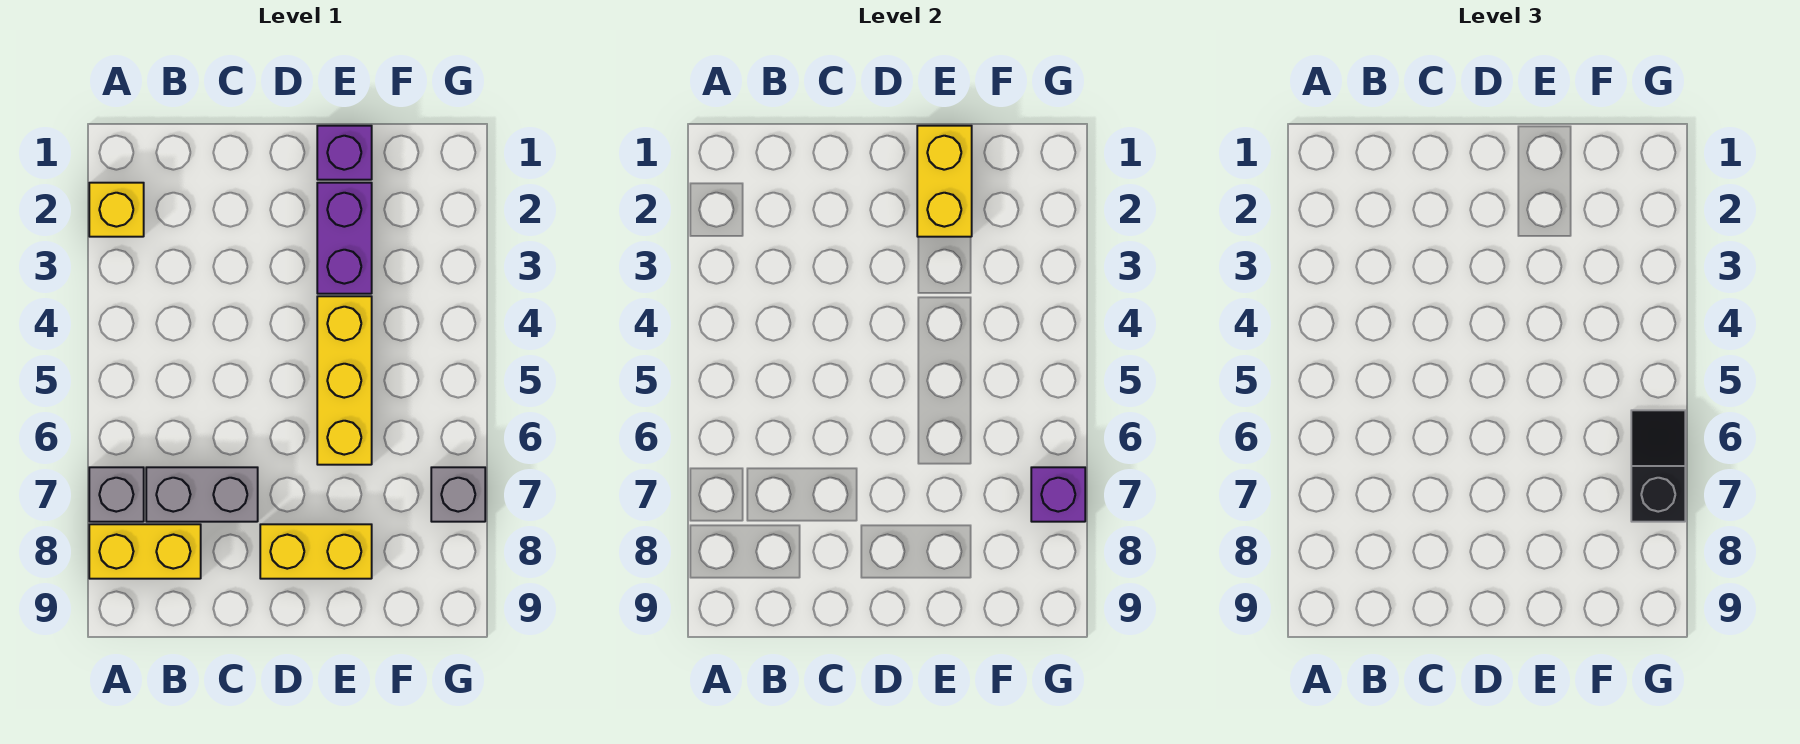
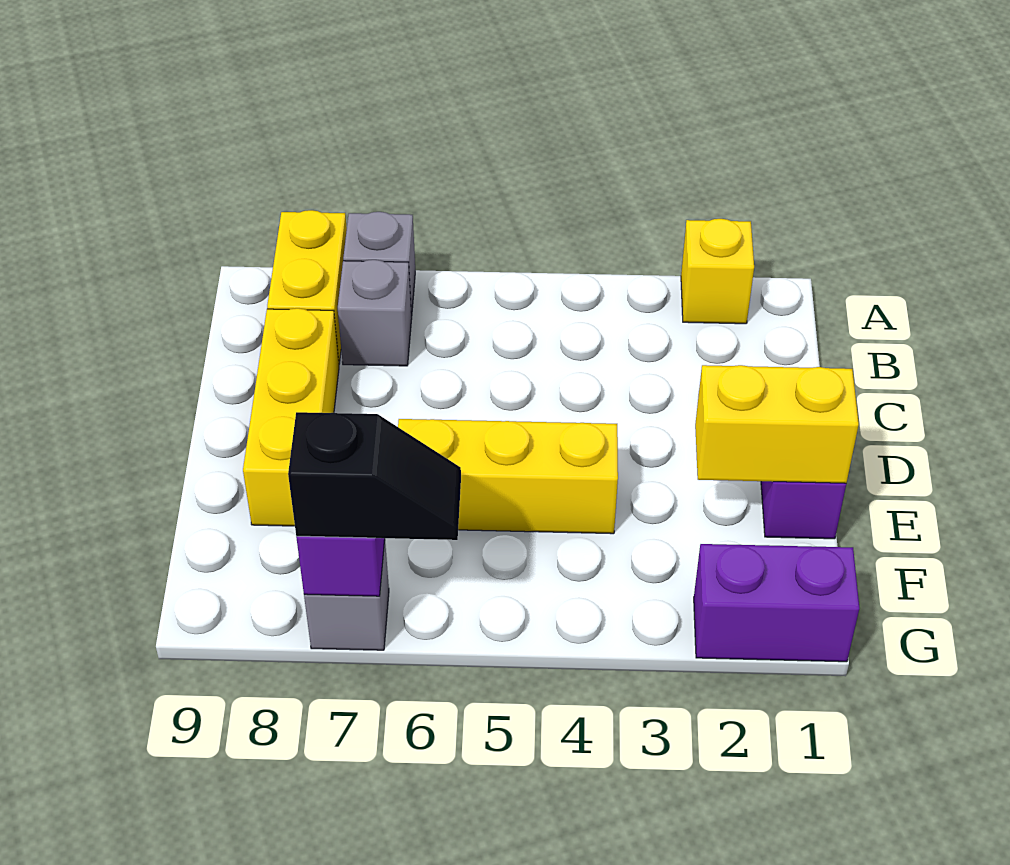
grey 1x2 brick [146,467,258,522] -> grey 1x1 brick [338,260,412,366]
yellow 1x2 brick [260,524,372,579] -> yellow 1x3 brick [243,308,339,526]
purple 1x2 brick [317,183,372,294] -> purple 1x2 brick moved to [694,544,859,662]

